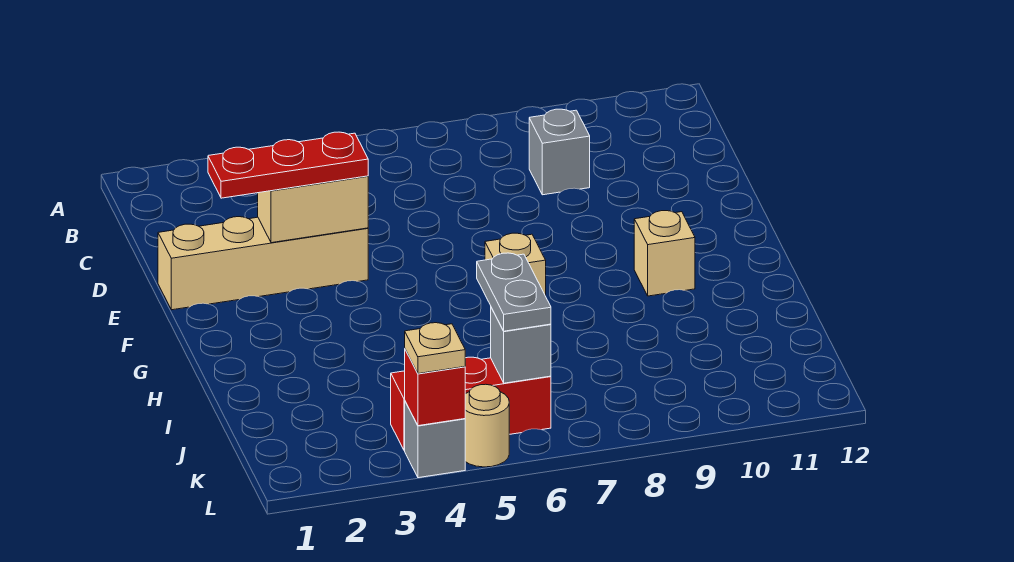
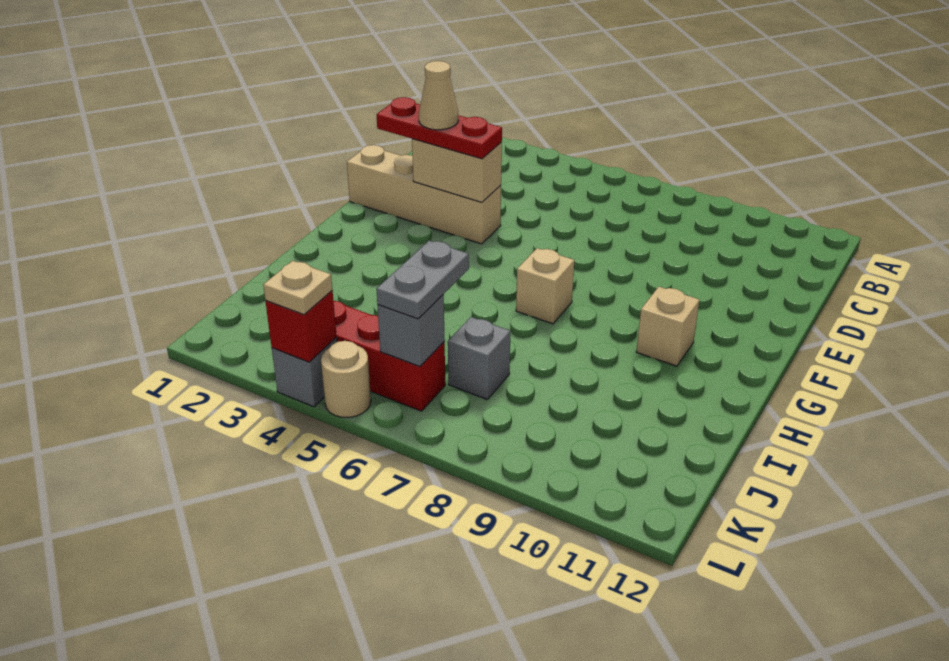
grey 1x1 brick [529,109,590,195] -> grey 1x1 brick moved to [448,317,510,400]
none -> tan 1x1 cone [419,61,458,130]

